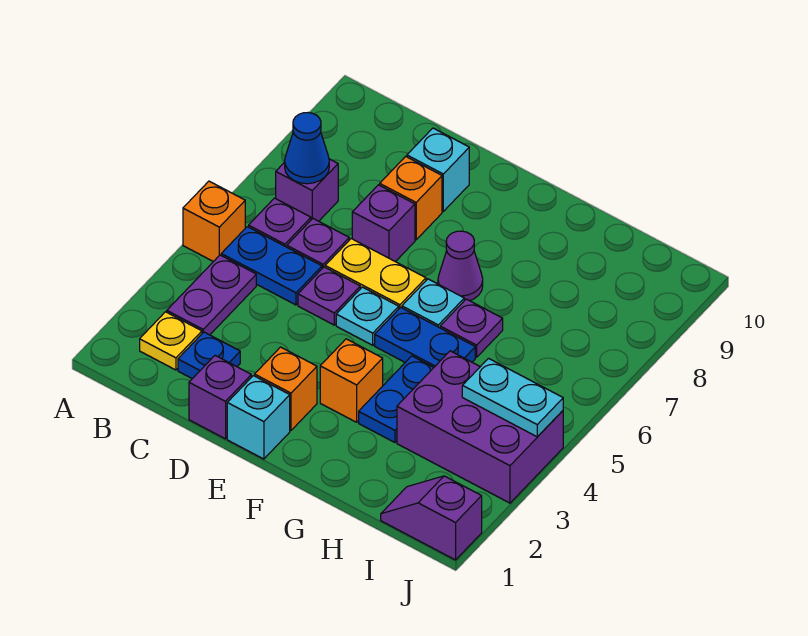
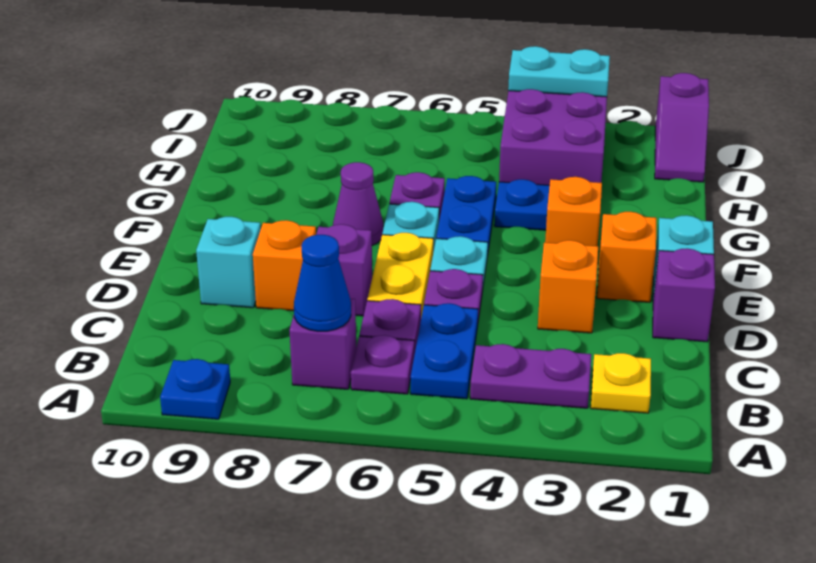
orange 1x1 brick [183,181,245,262] -> orange 1x1 brick moved to [538,240,598,333]
blue 1x1 plate [178,332,240,379] -> blue 1x1 plate moved to [160,359,230,419]
cyan 1x2 plate [462,359,563,437] -> cyan 1x2 plate turned to [508,46,610,97]

